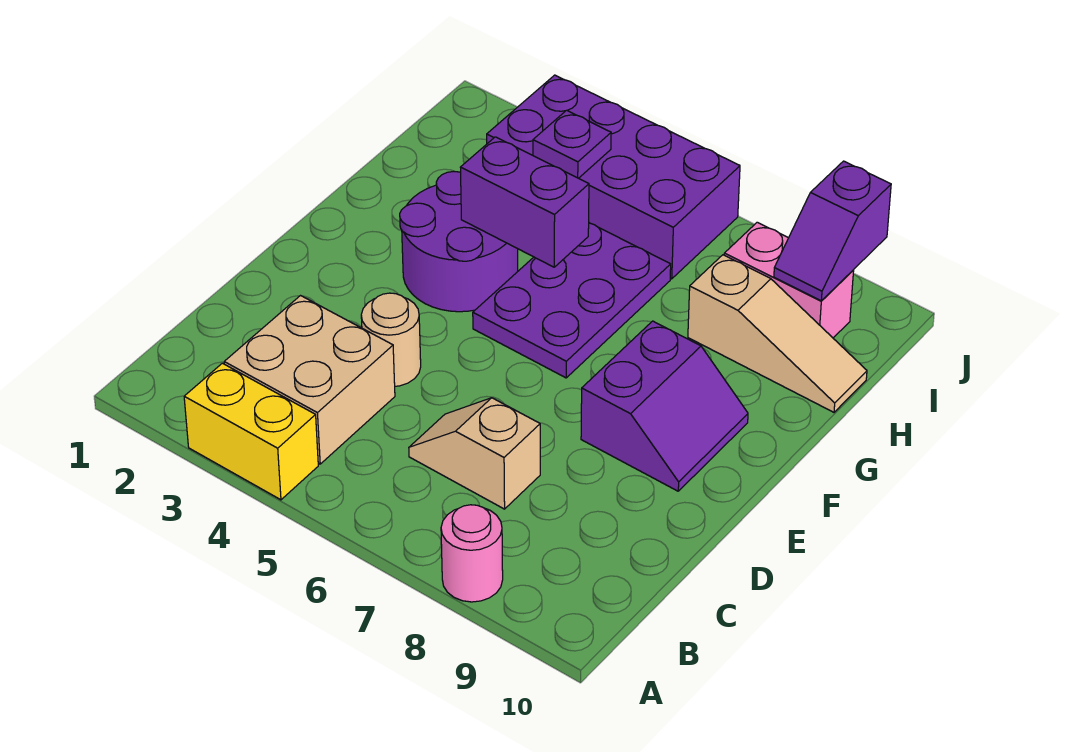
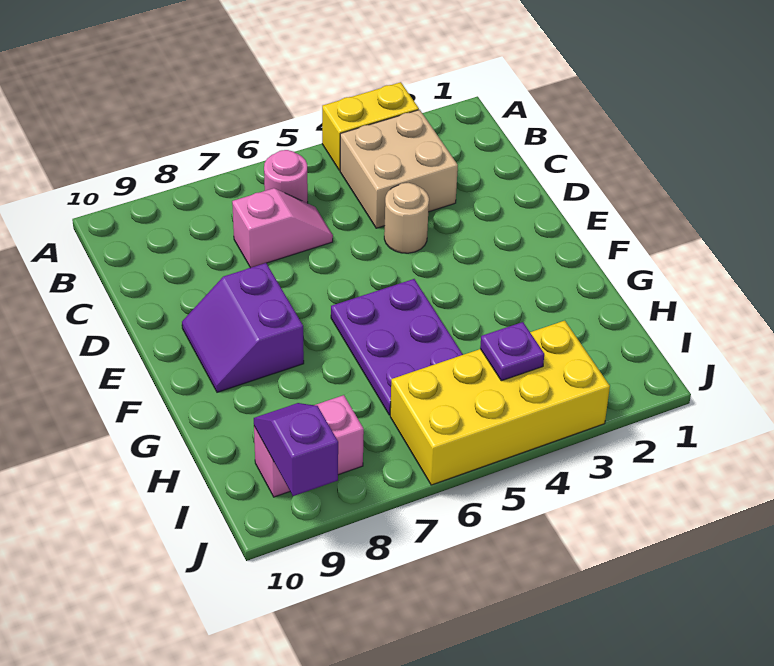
pink 1x1 round brick [441,505,503,602] -> pink 1x1 round brick moved to [264,150,308,203]
tan 1x2 slope [409,398,540,509] -> pink 1x2 slope [232,188,333,268]
purple 2x2 round brick [400,171,518,312] -> none
purple 1x2 brick [460,137,589,267] -> none
tan 1x3 slope [688,255,867,412] -> none
purple 2x4 brick [487,75,740,279] -> yellow 2x4 brick [390,321,610,485]

